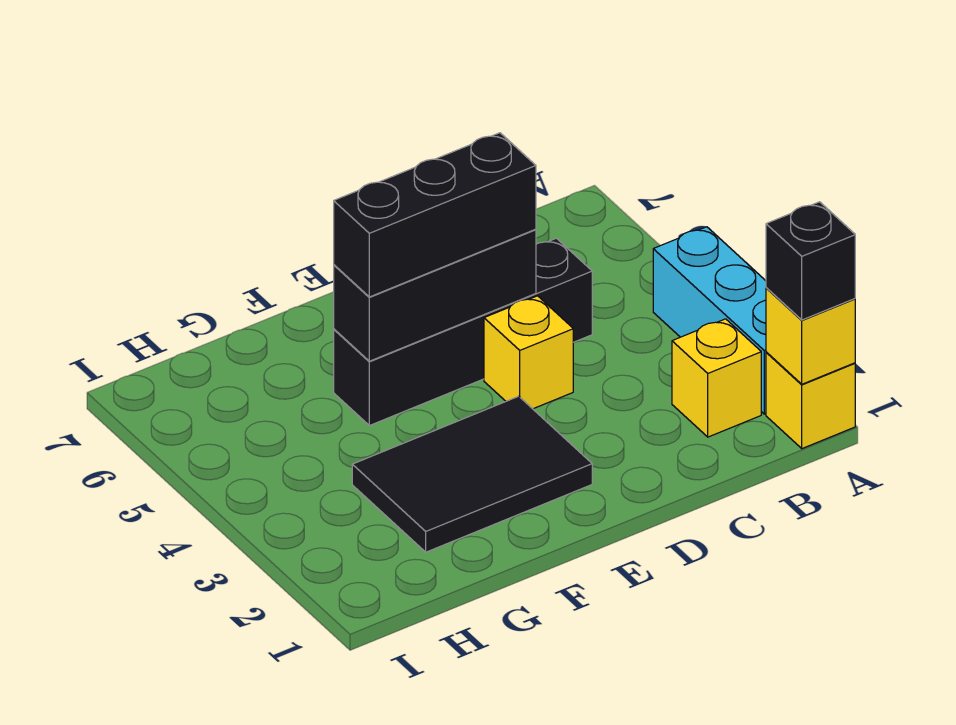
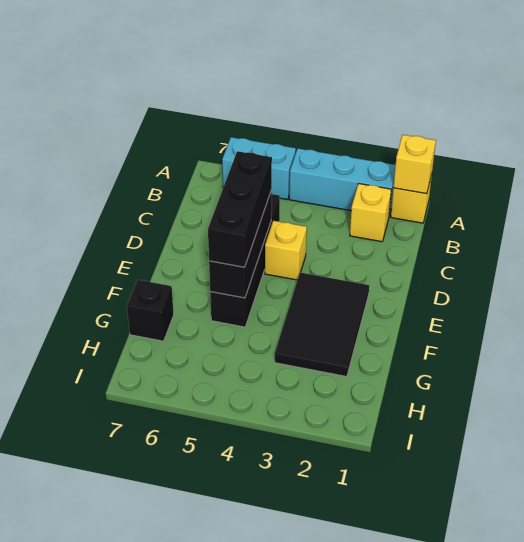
black 1x1 brick [766,202,855,320] -> black 1x1 brick moved to [127,280,174,341]
none -> cyan 1x2 brick [222,137,296,200]

